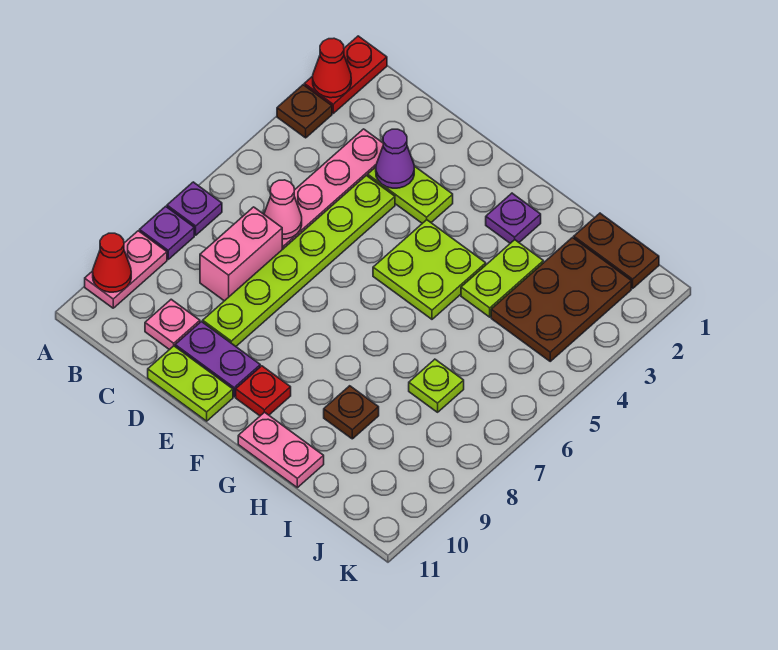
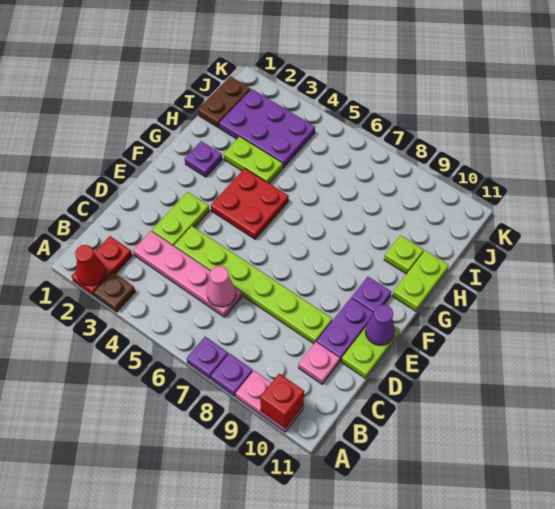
red 1x2 plate [304,36,387,113] -> red 1x2 plate turned to [72,236,132,296]
red 1x1 cone [93,233,131,292] -> red 1x1 brick [260,374,304,428]
pink 1x2 brick [200,207,282,301] -> none
purple 1x1 cone [376,129,414,188] -> purple 1x1 cone moved to [365,305,395,345]
lime 2x2 plate [373,220,486,319] -> red 2x2 plate [211,168,289,239]
red 1x1 plate [236,366,291,416] -> purple 1x1 plate [352,277,391,312]
pink 1x2 plate [238,412,324,488] -> lime 1x2 plate [392,251,449,311]
brown 1x1 plate [324,386,379,439] -> none
brown 2x3 plate [491,238,631,361] -> purple 2x3 plate [219,89,315,168]
lime 1x1 plate [409,359,464,412] -> lime 1x1 plate moved to [384,235,424,274]

